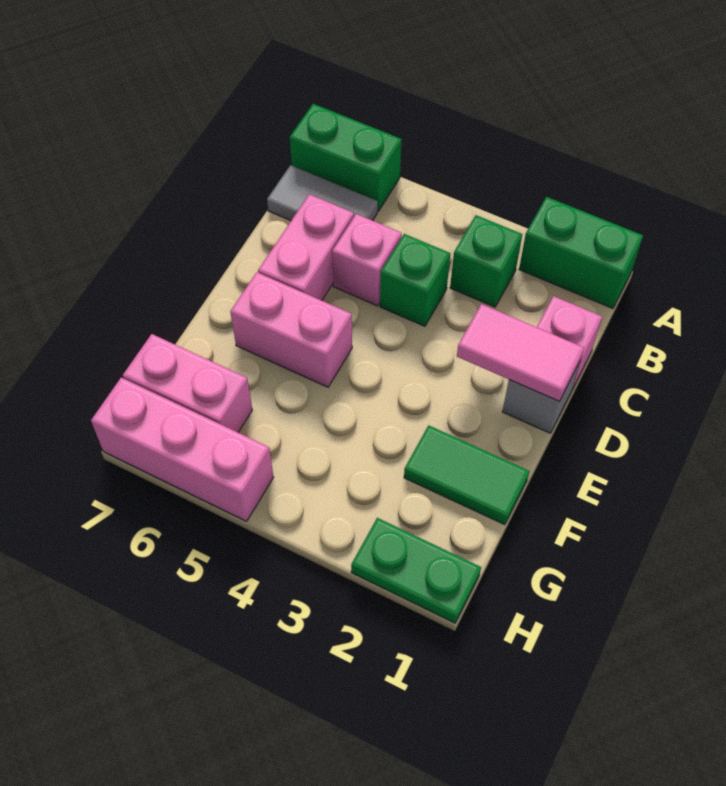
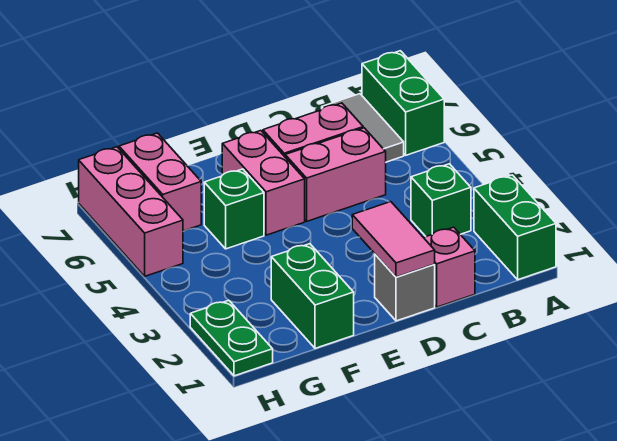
green 1x1 brick [380,234,450,326] -> green 1x1 brick moved to [204,169,264,249]
pink 1x1 brick [332,214,402,306] -> pink 1x2 brick [285,128,386,221]
green 1x2 tile [404,425,529,525] -> green 1x2 brick [271,244,354,348]

